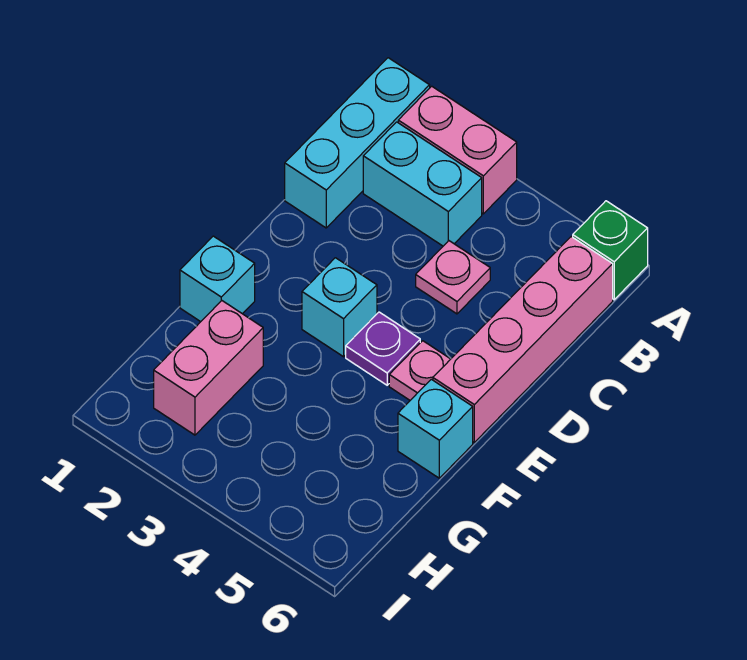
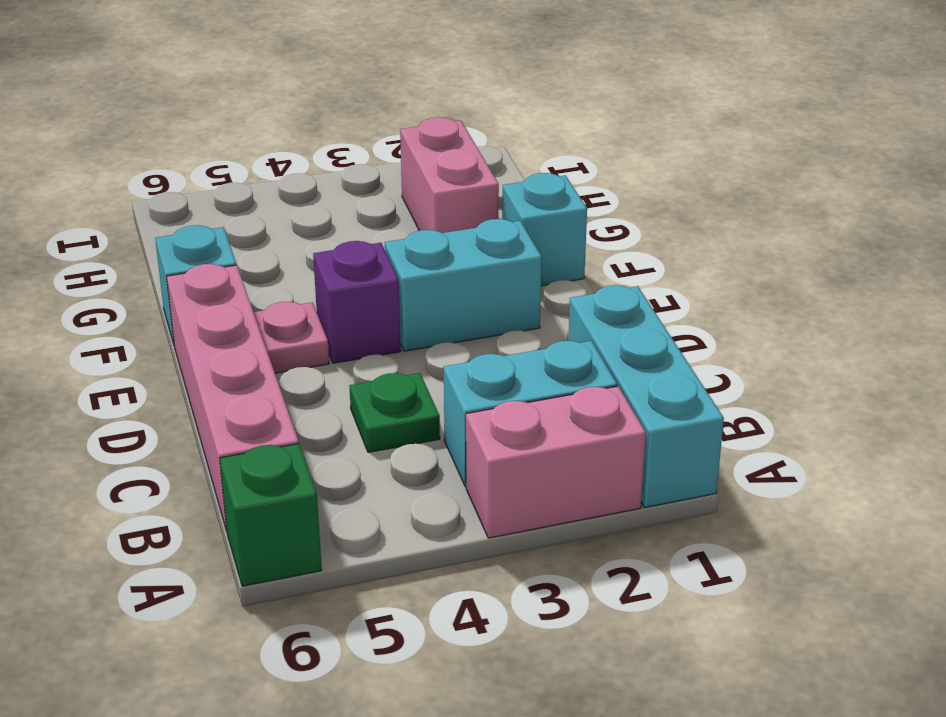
pink 1x1 plate [416,241,490,314] -> green 1x1 plate [349,373,440,452]
cyan 1x1 brick [302,258,377,357] -> cyan 1x2 brick [385,219,542,351]
purple 1x1 plate [346,312,420,385] -> purple 1x1 brick [313,241,401,363]

